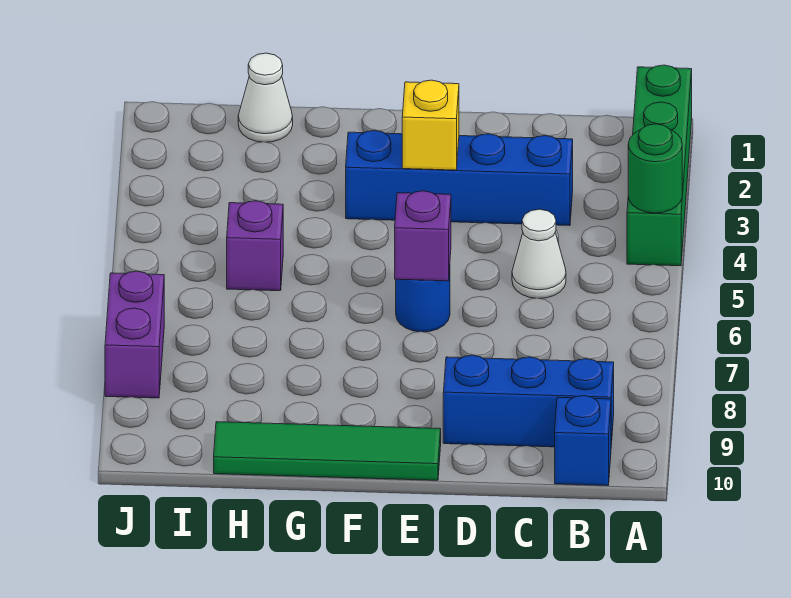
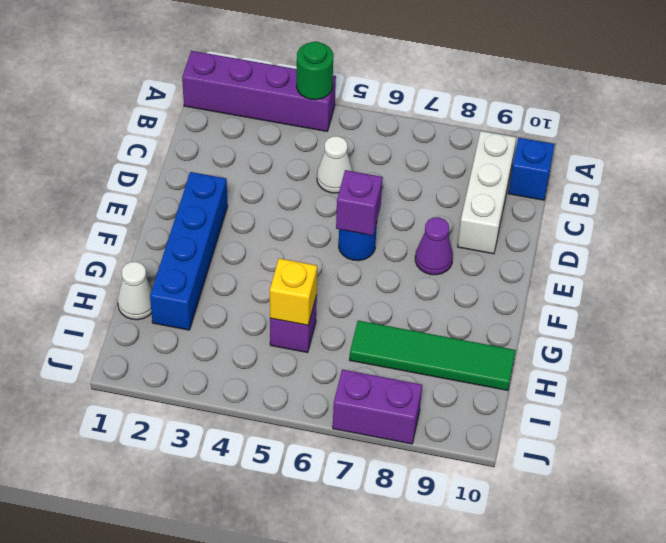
green 1x4 brick [627,65,692,266] -> purple 1x4 brick [182,51,336,131]
blue 1x3 brick [443,355,614,447] -> white 1x3 brick [458,131,516,254]
blue 1x4 brick [346,130,573,226] -> blue 1x4 brick moved to [150,172,228,330]
yellow 1x1 brick [402,80,459,170] -> yellow 1x1 brick moved to [270,258,317,325]
none -> purple 1x1 cone [415,217,453,275]
green 1x4 tile [214,422,441,480] -> green 1x4 tile turned to [350,321,516,390]

